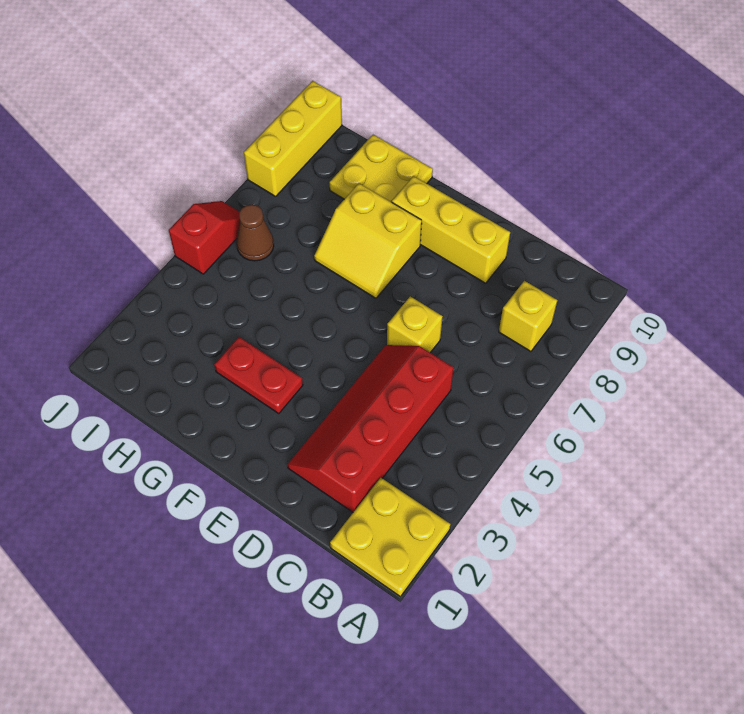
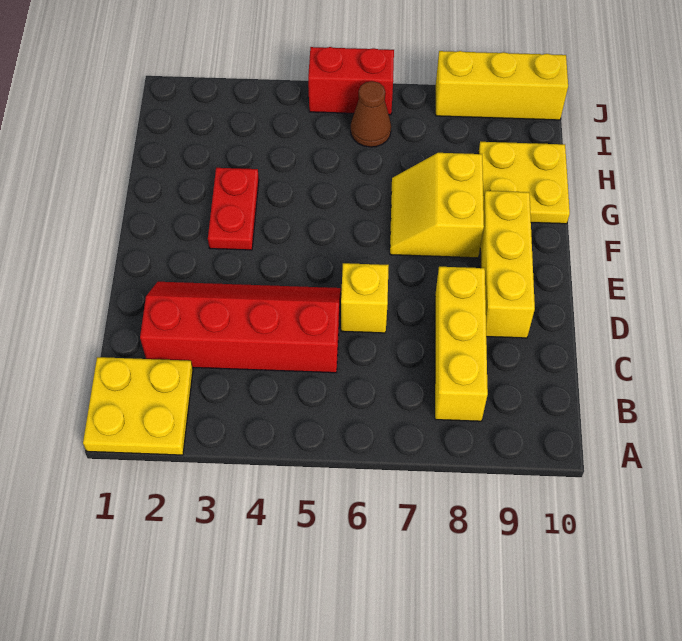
yellow 1x1 brick [499,281,557,352] -> yellow 1x3 brick [435,267,488,421]
red 1x2 slope [169,201,240,274] -> red 1x2 brick [308,47,394,115]

